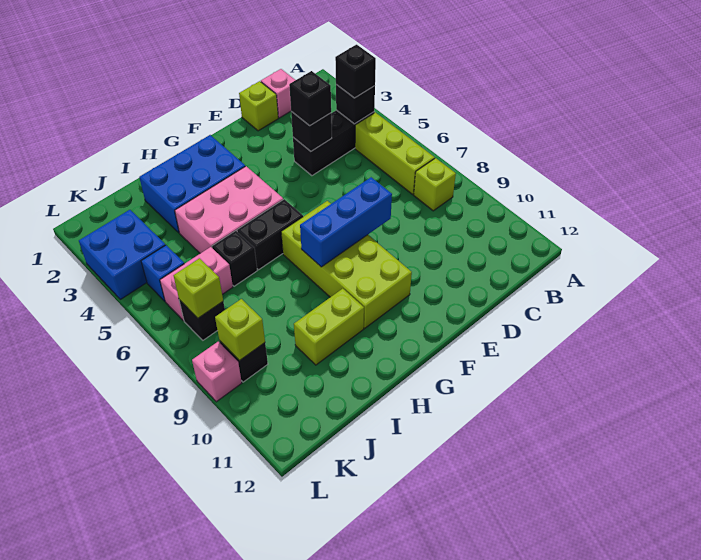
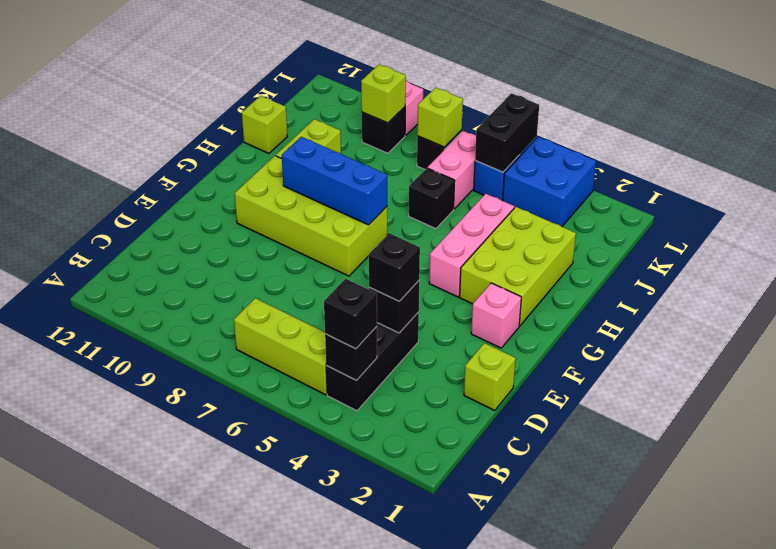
lime 1x1 brick [414,158,456,211] -> lime 1x1 brick moved to [242,96,287,153]
pink 1x1 brick [261,69,295,118] -> pink 1x1 brick moved to [471,283,521,348]
blue 1x3 brick [300,177,392,267] -> blue 1x3 brick turned to [282,137,387,225]
blue 2x3 brick [139,135,245,233] -> lime 2x3 brick [460,207,576,326]
pink 2x3 brick [175,166,283,253] -> pink 1x3 brick [429,194,514,297]
black 1x2 brick [237,199,303,270] -> black 1x2 brick moved to [475,93,539,172]

